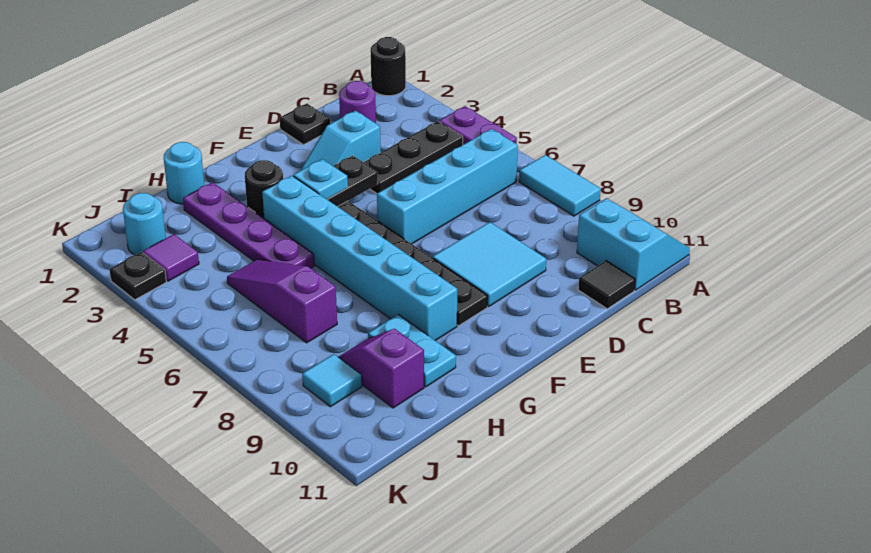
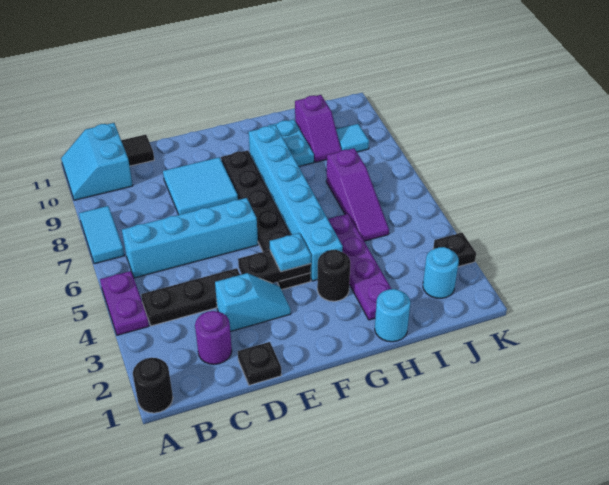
purple 1x1 tile [143,234,199,281] -> none

